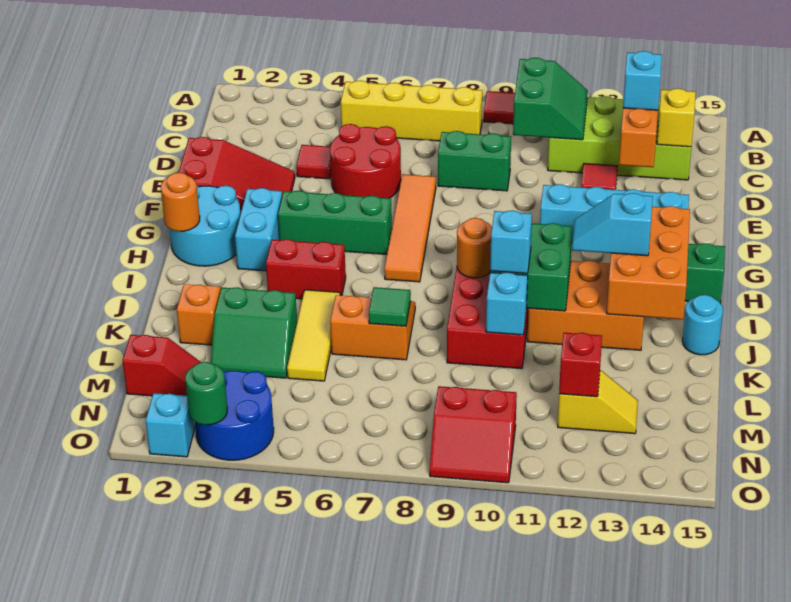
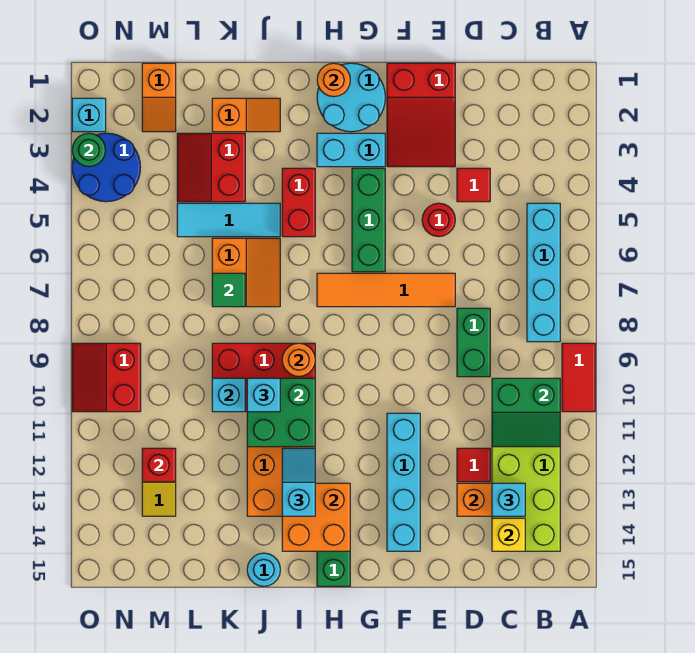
yellow 1x4 brick [341,80,482,141] -> cyan 1x4 brick [527,203,560,342]
red 2x2 round brick [330,124,401,198] -> red 1x1 round brick [422,203,455,237]
orange 2x3 brick [607,206,690,320] -> orange 2x2 brick [282,483,350,551]
yellow 1x3 tile [287,290,340,381] -> cyan 1x3 tile [177,203,280,237]
green 2x2 slope [211,287,297,378] -> red 2x2 slope [177,133,245,202]
red 1x2 slope [123,335,201,396] -> orange 1x2 slope [142,63,176,132]

